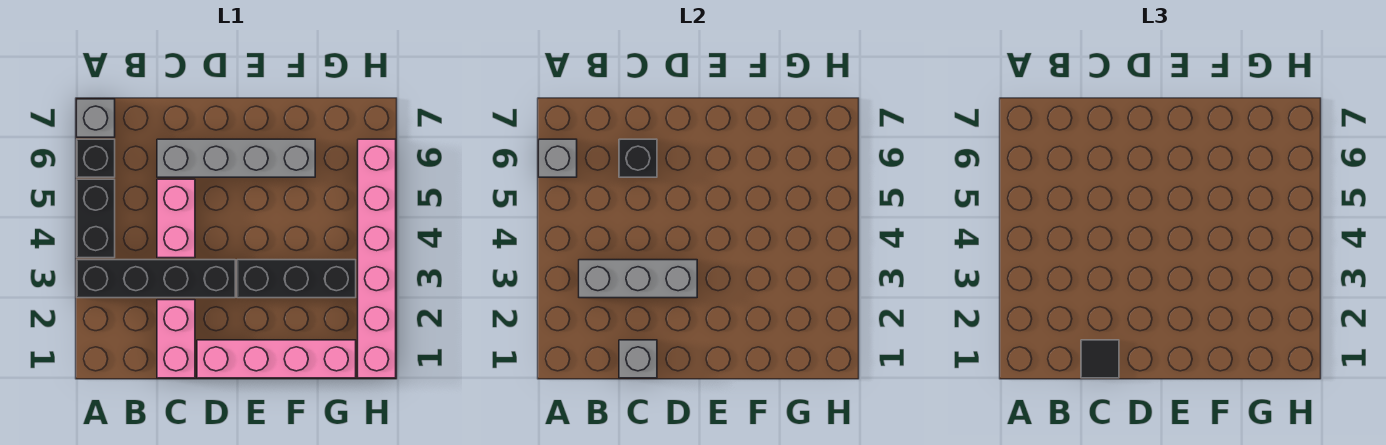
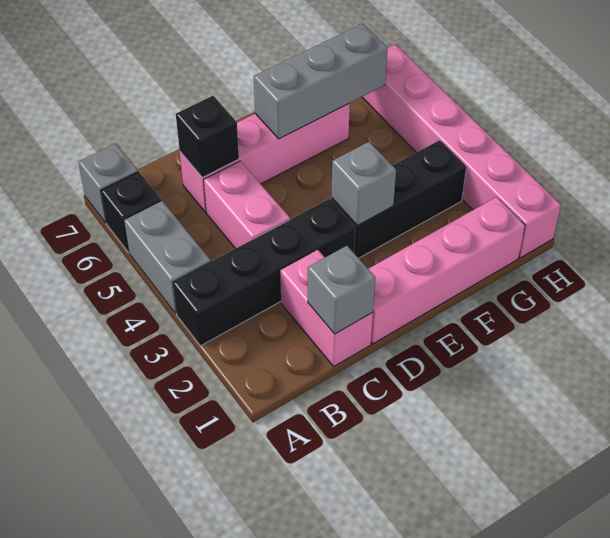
black 1x2 brick [77,179,115,258] -> grey 1x2 brick [124,201,211,313]
grey 1x1 brick [539,139,577,177] -> grey 1x1 brick moved to [331,142,396,226]
grey 1x3 brick [579,260,697,298] -> grey 1x3 brick moved to [254,23,388,139]
black 1x1 tile [1081,340,1119,378] -> none
grey 1x4 brick [157,139,315,177] -> pink 1x4 brick [180,104,350,212]

